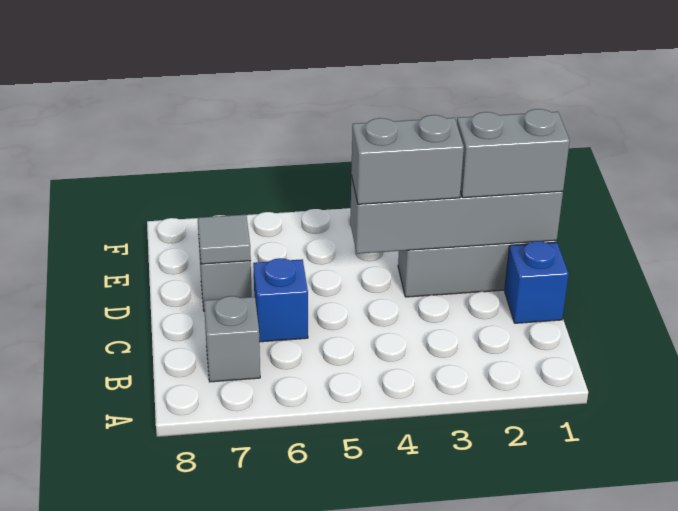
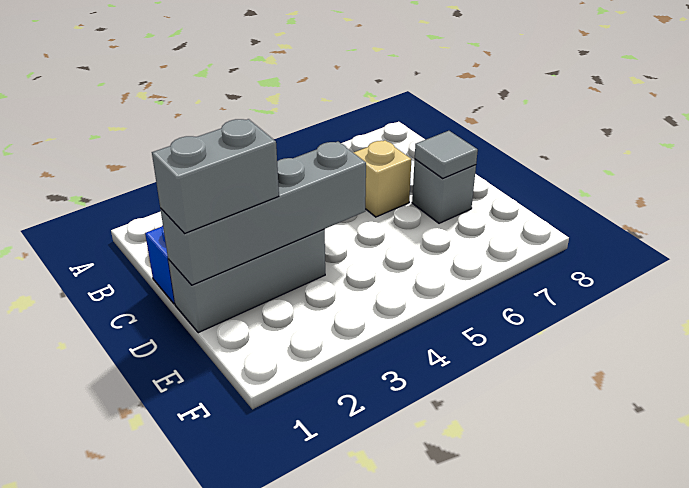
grey 1x1 brick [204,296,260,382] -> none
blue 1x1 brick [253,258,308,342] -> tan 1x1 brick [353,140,411,217]
grey 1x2 brick [351,115,464,204] -> none

